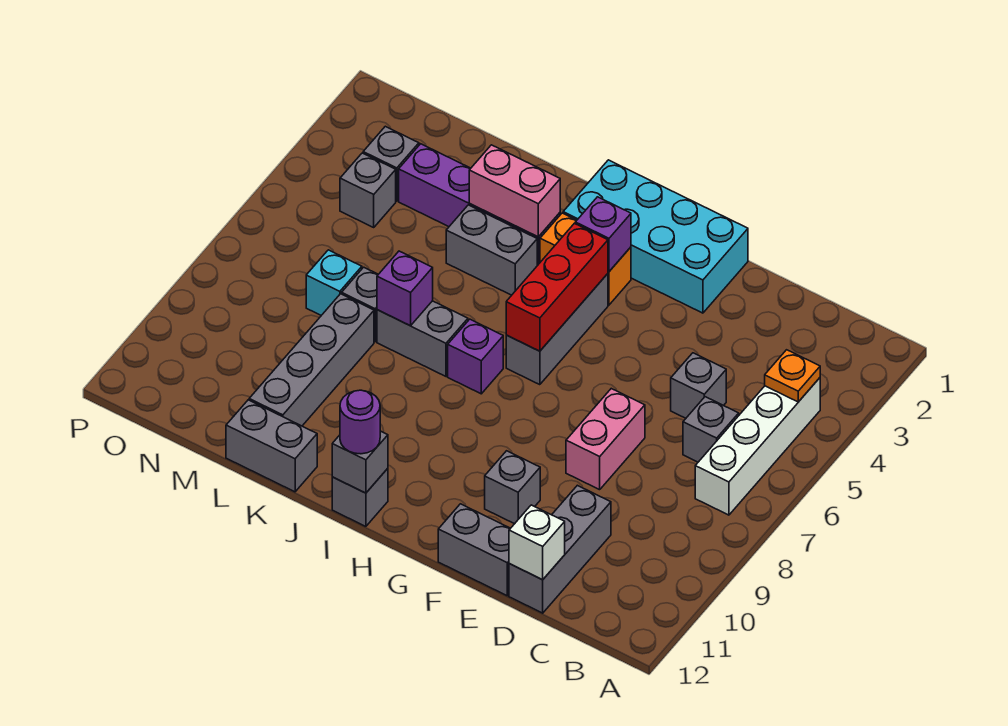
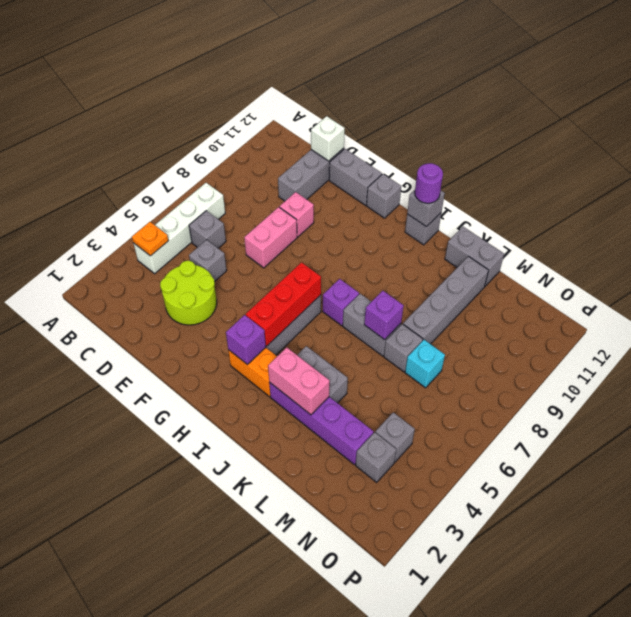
none -> lime 2x2 round brick [160,261,217,325]
none -> pink 1x1 brick [279,192,314,237]
cyan 2x4 brick [563,160,748,313] -> none
grey 1x1 brick [485,451,540,524] -> grey 1x1 brick moved to [366,174,401,218]

